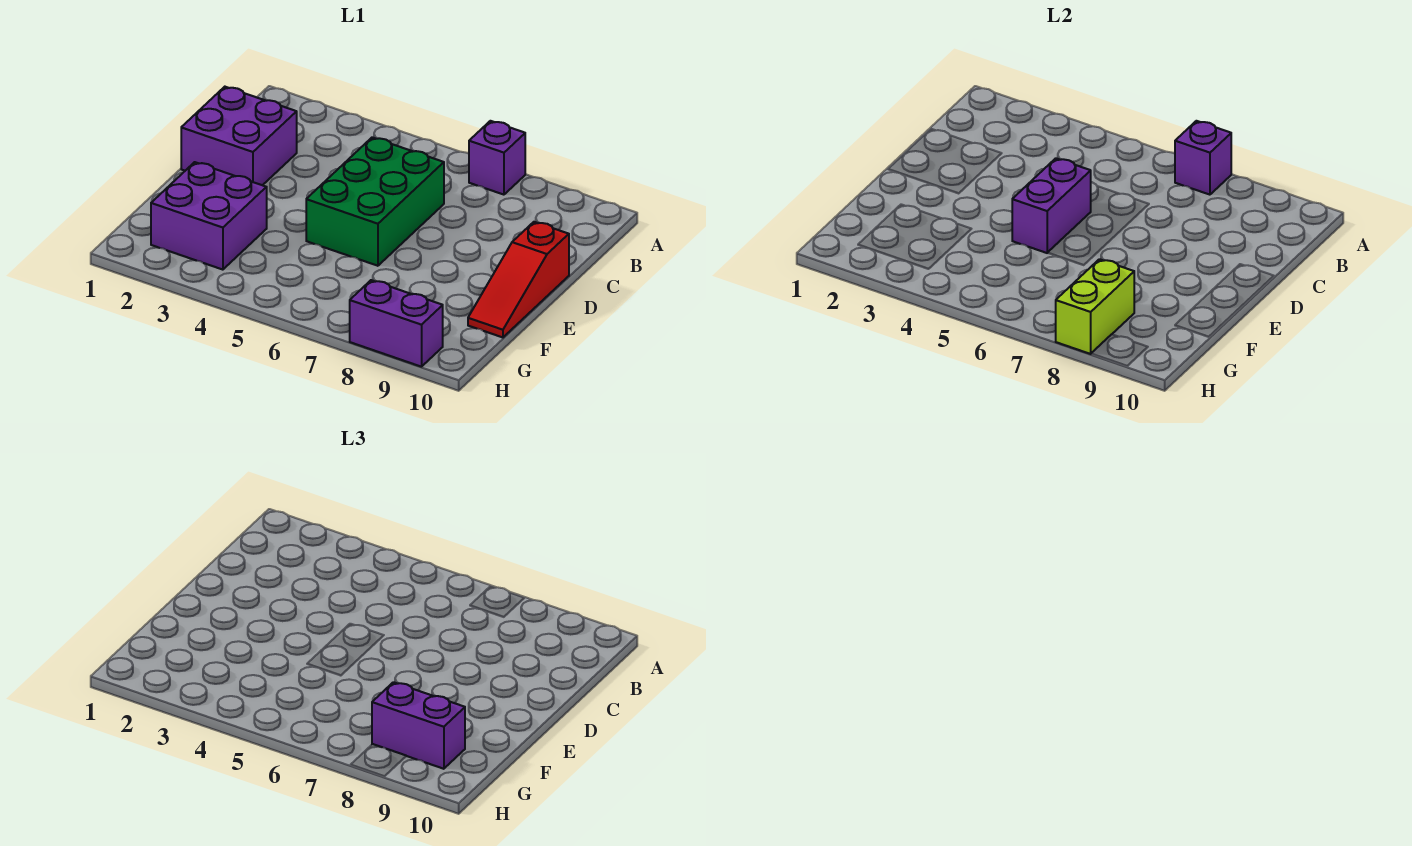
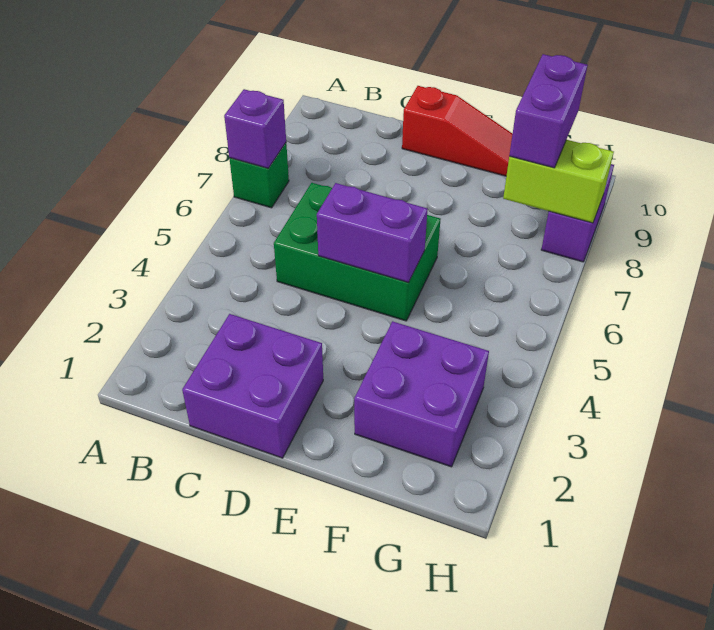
purple 1x1 brick [469,121,525,195] -> green 1x1 brick [229,143,289,208]

